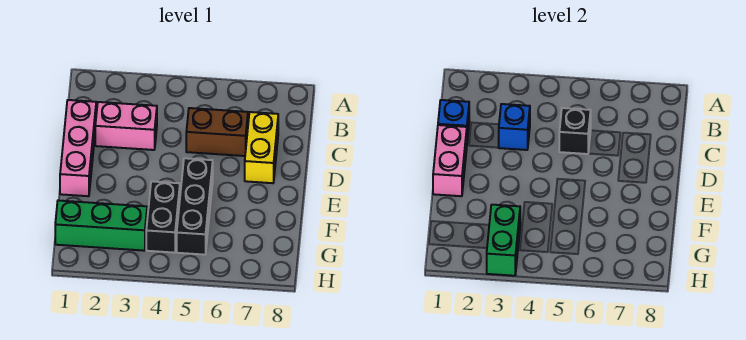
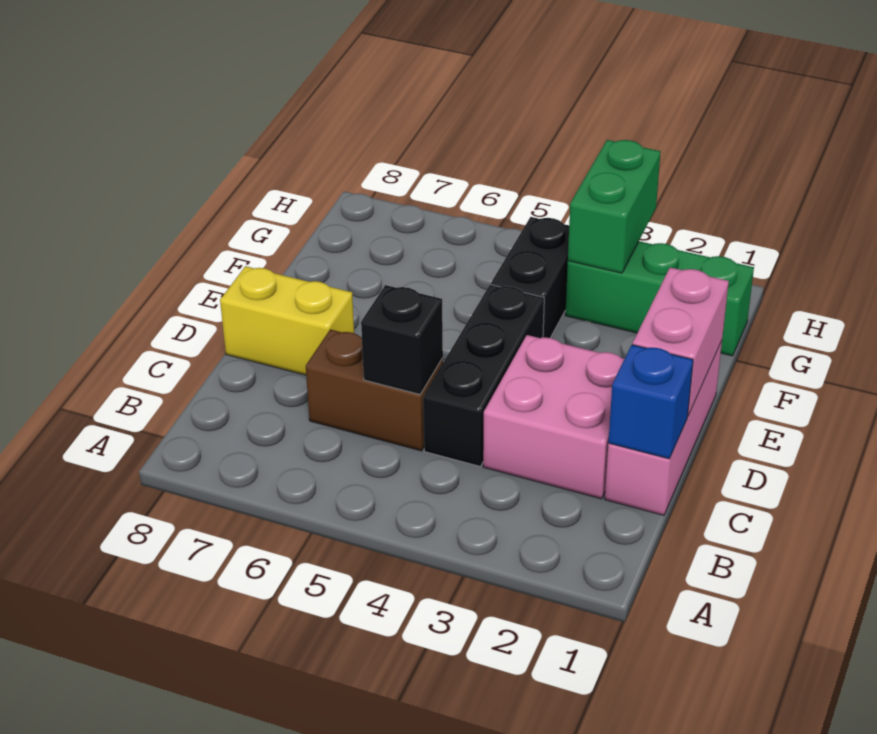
pink 1x2 brick [95,102,157,150] -> pink 2x2 brick [483,335,624,499]
blue 1x1 brick [499,104,530,150] -> none
yellow 1x2 brick [245,112,278,183] -> yellow 1x2 brick turned to [220,266,354,375]
black 1x3 brick [177,158,213,255] -> black 1x3 brick moved to [423,285,544,466]

